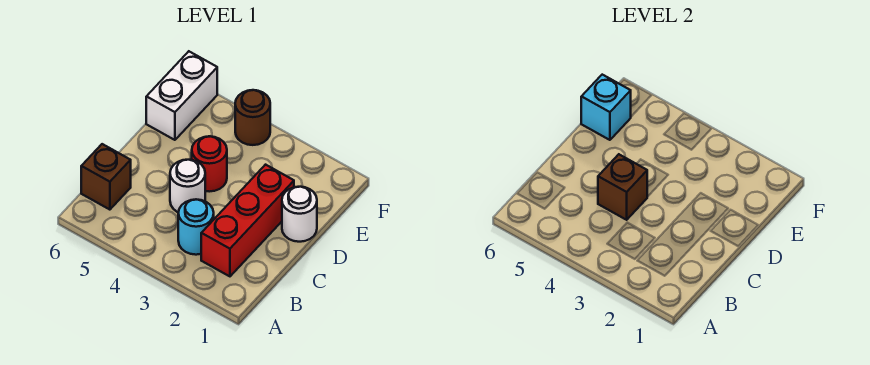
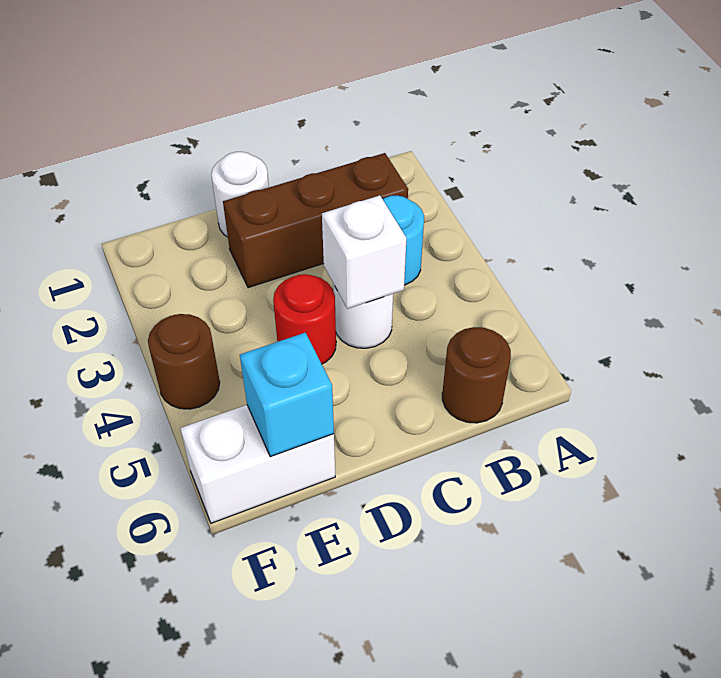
red 1x3 brick [201,165,294,276] -> brown 1x3 brick [223,153,408,288]
brown 1x1 brick [81,144,131,210] -> brown 1x1 round brick [442,327,511,423]
brown 1x1 brick [598,154,647,220] -> white 1x1 brick [322,195,406,309]

